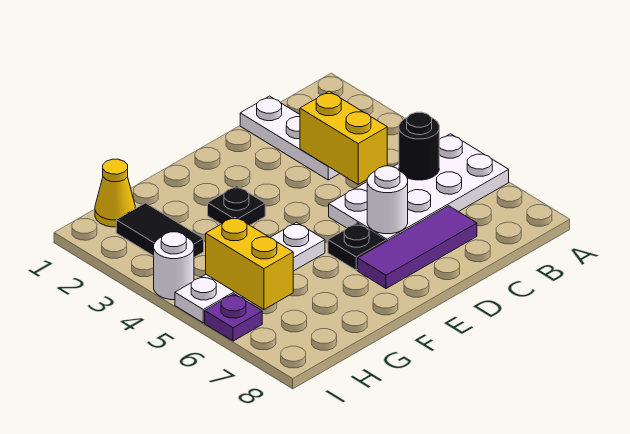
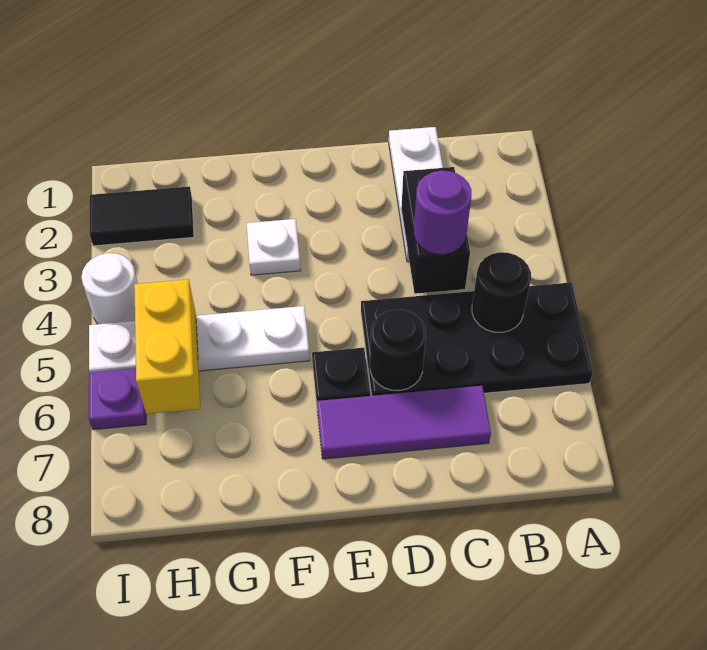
white 2x4 plate [329,134,509,241] -> black 2x4 plate [361,282,593,396]
yellow 1x2 brick [300,91,387,184] -> black 1x2 brick [401,167,470,294]
none -> purple 1x1 round brick [414,171,471,255]
white 1x1 round brick [367,166,408,234] -> black 1x1 round brick [370,310,426,391]
black 1x1 plate [208,186,265,225] -> white 1x1 plate [246,219,301,275]
yellow 1x1 cone [95,159,135,227] -> none
black 1x2 tile [116,203,204,257] -> black 1x2 tile turned to [90,186,194,246]

